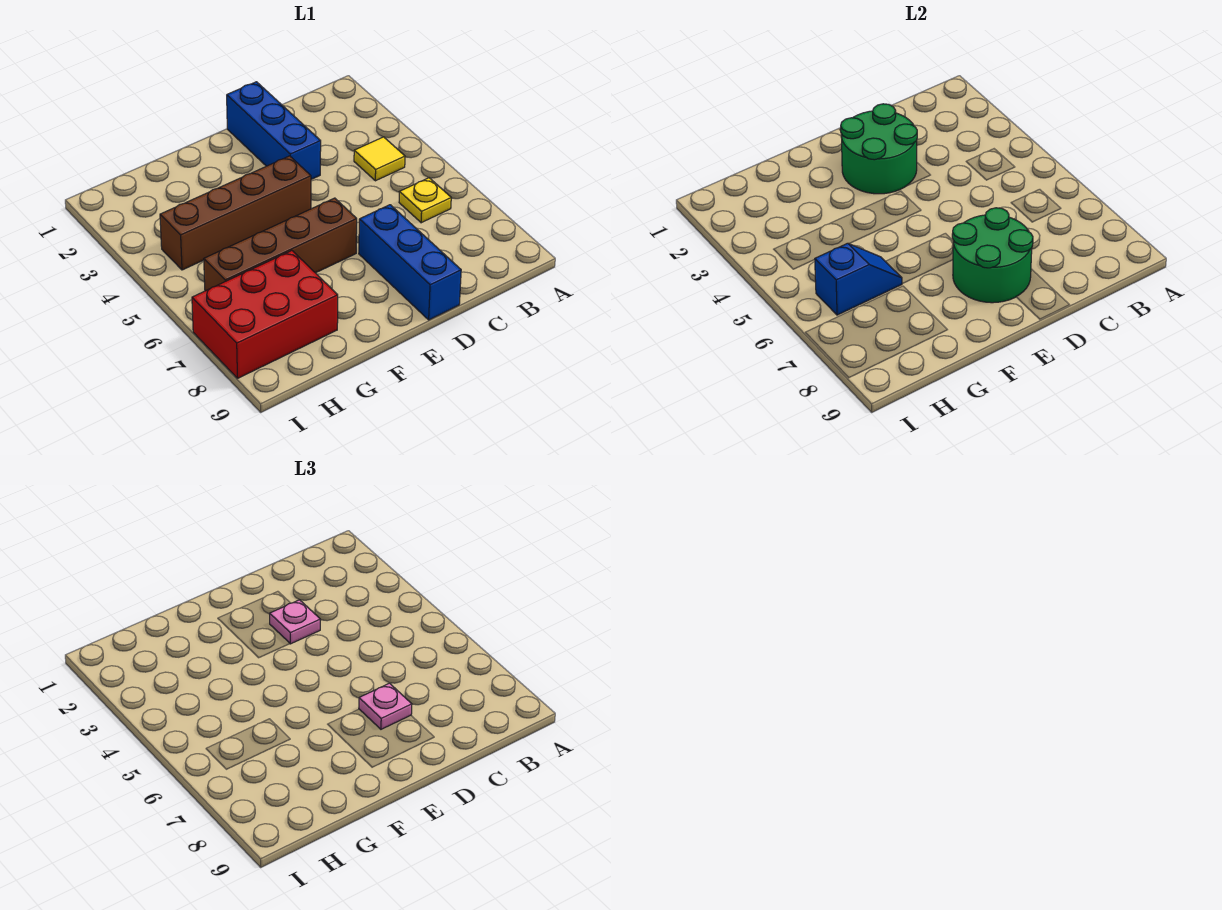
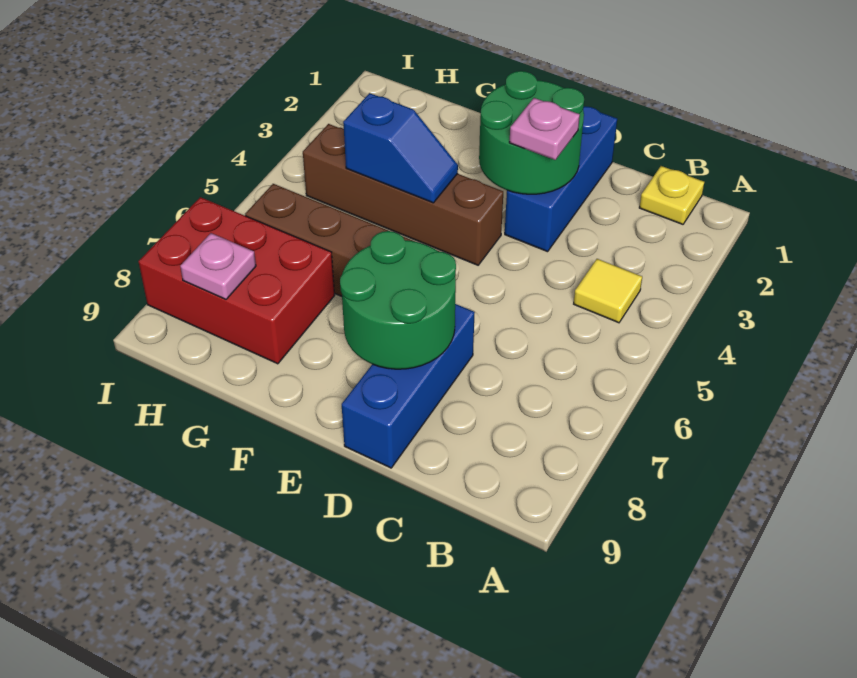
yellow 1x1 plate [399,178,451,223] -> yellow 1x1 plate moved to [639,166,704,224]
pink 1x1 plate [359,683,412,729] -> pink 1x1 plate moved to [180,233,256,300]
blue 1x2 slope [814,243,902,315] -> blue 1x2 slope moved to [343,93,458,203]

